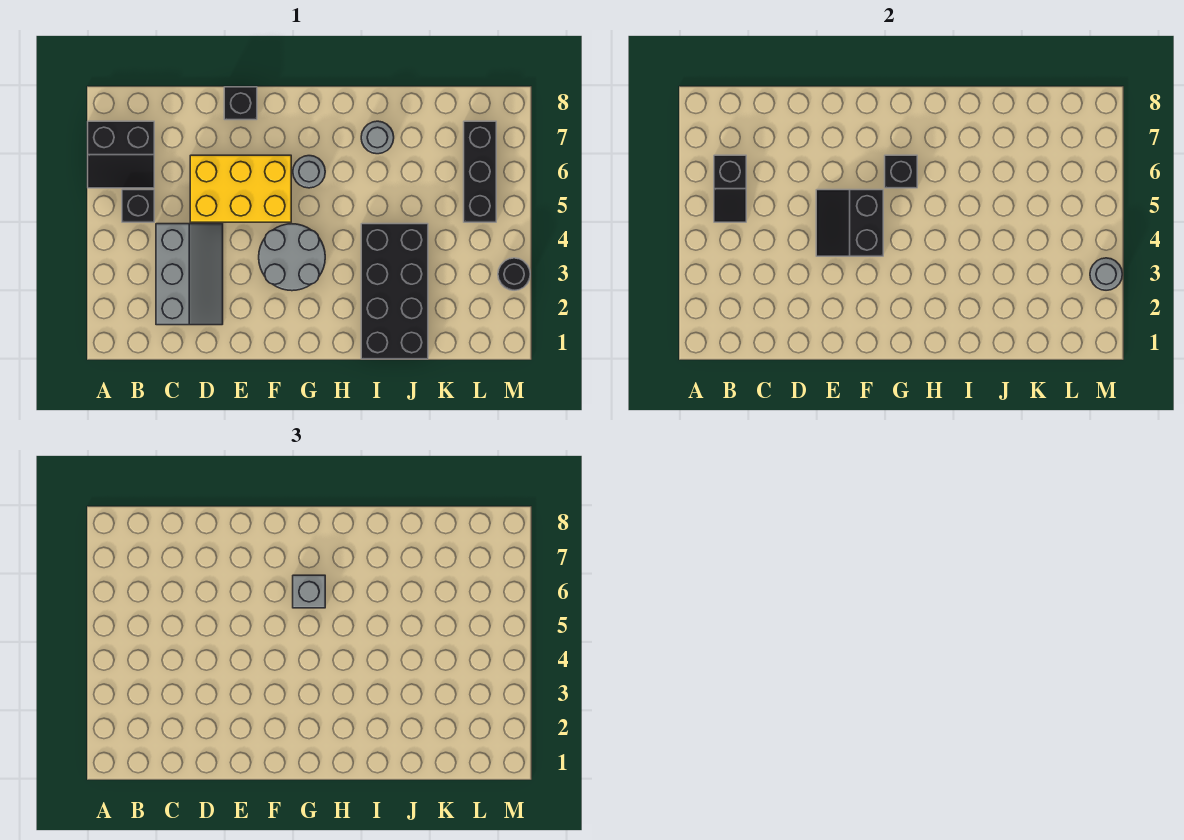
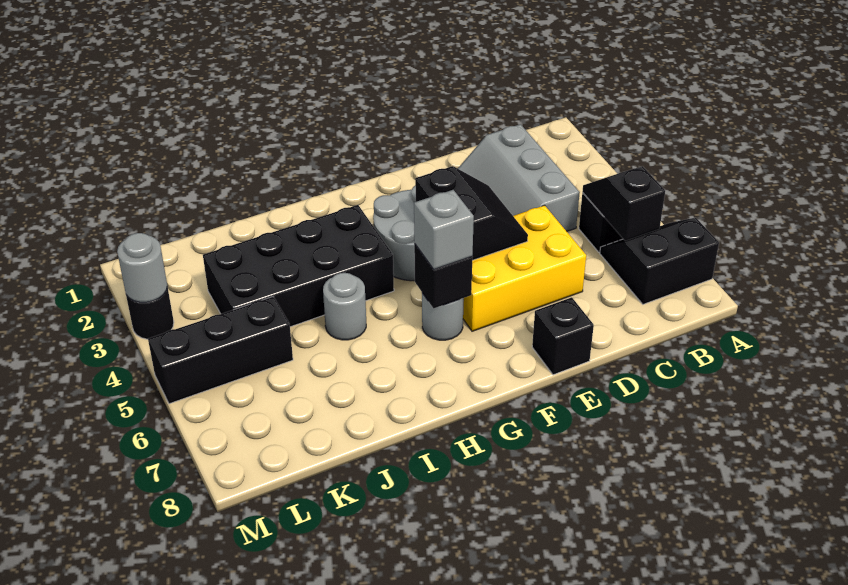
black 2x4 brick [361,224,428,359] -> black 2x4 brick turned to [203,205,394,327]
grey 1x1 round brick [361,121,394,154] -> grey 1x1 round brick moved to [323,273,366,340]
black 1x3 brick [464,121,496,222] -> black 1x3 brick turned to [148,297,293,404]

